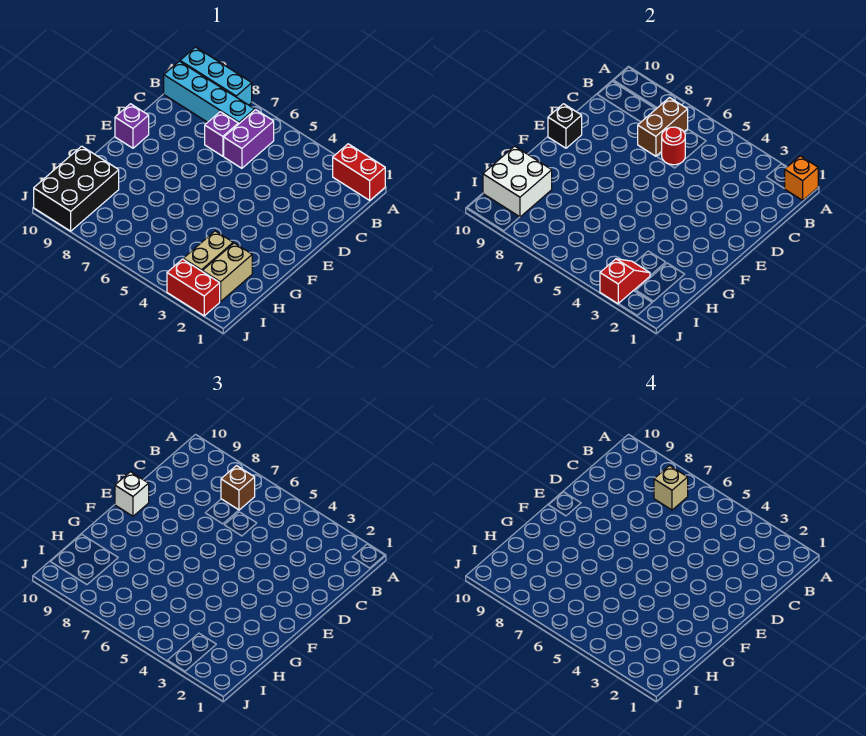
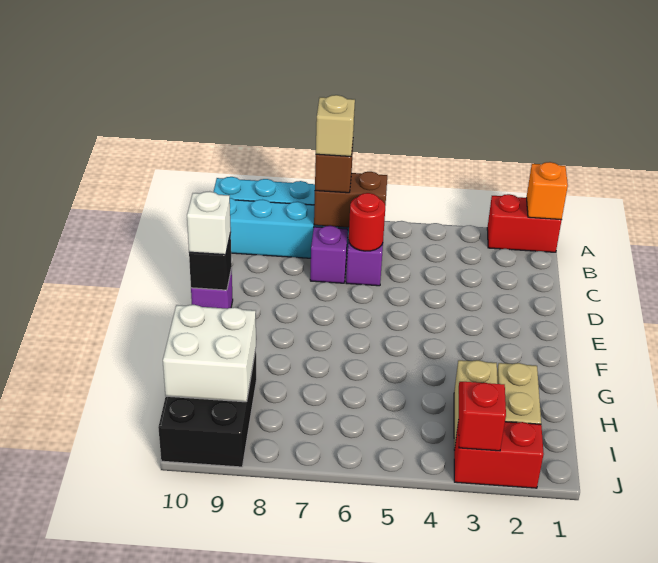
brown 1x2 brick [638,98,688,156] -> brown 1x2 brick turned to [314,172,387,228]

